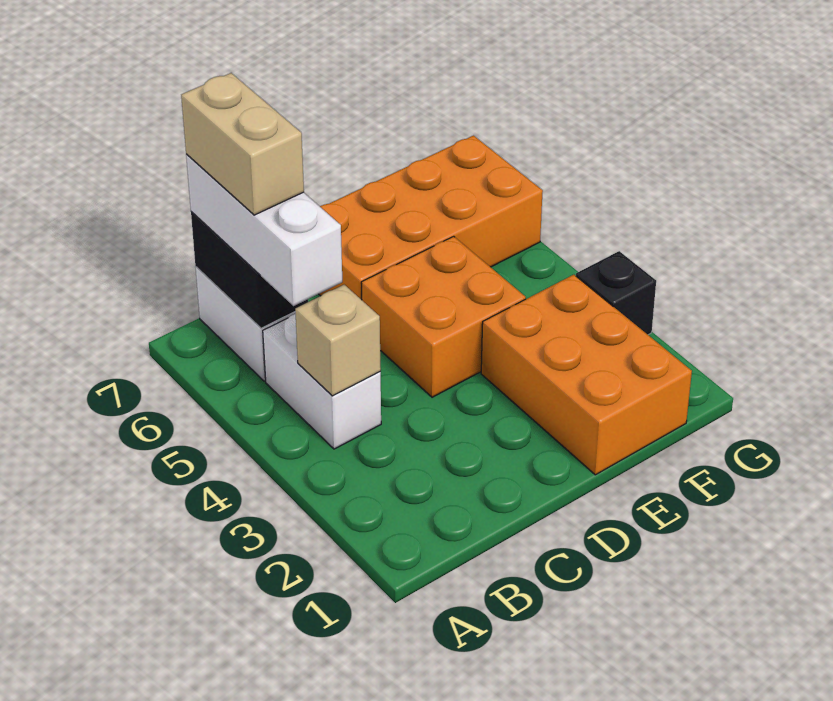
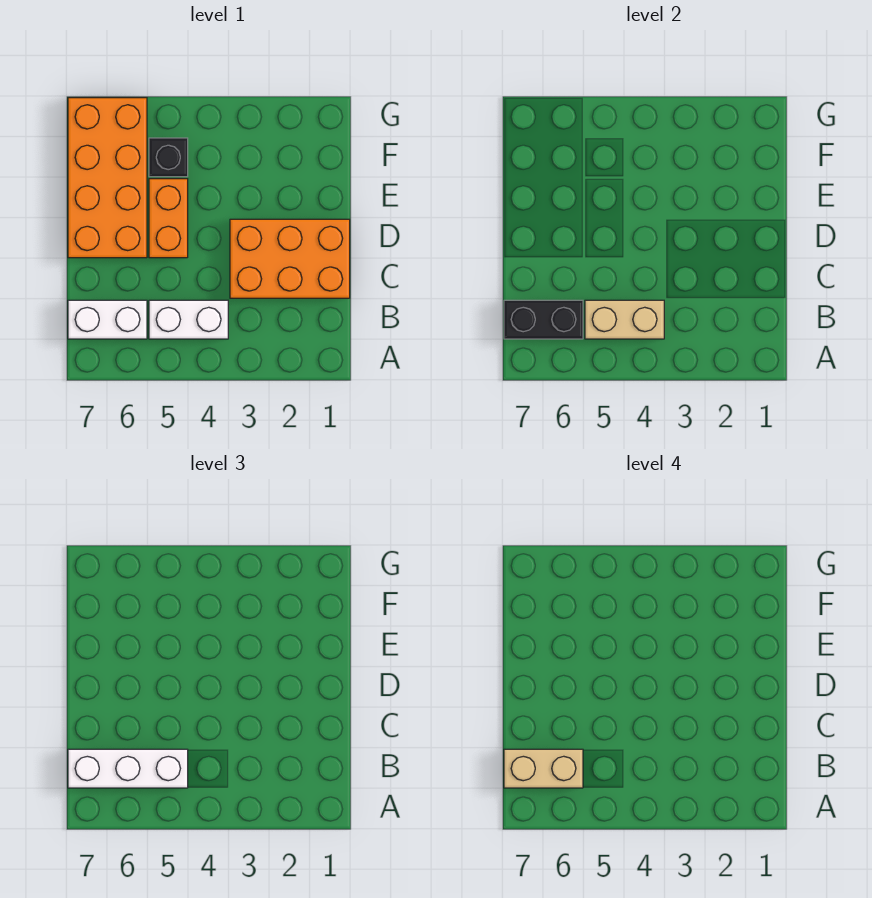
tan 1x1 brick [295,285,381,396] -> tan 1x2 brick [585,300,664,339]
orange 2x2 brick [361,236,526,397] -> orange 1x2 brick [149,179,188,258]
orange 2x3 brick [481,275,692,475] -> orange 2x3 brick moved to [230,219,350,298]
black 1x1 brick [576,251,656,335] -> black 1x1 brick moved to [149,138,188,177]

